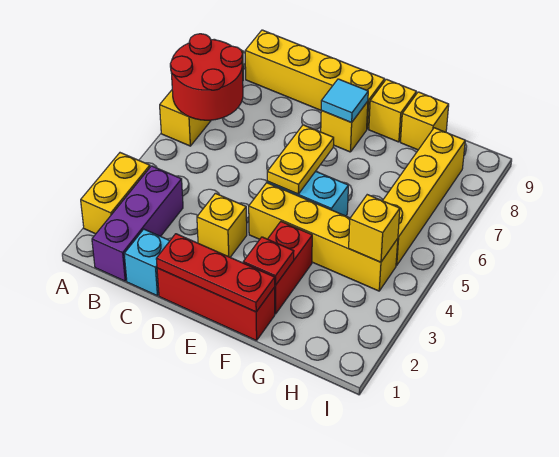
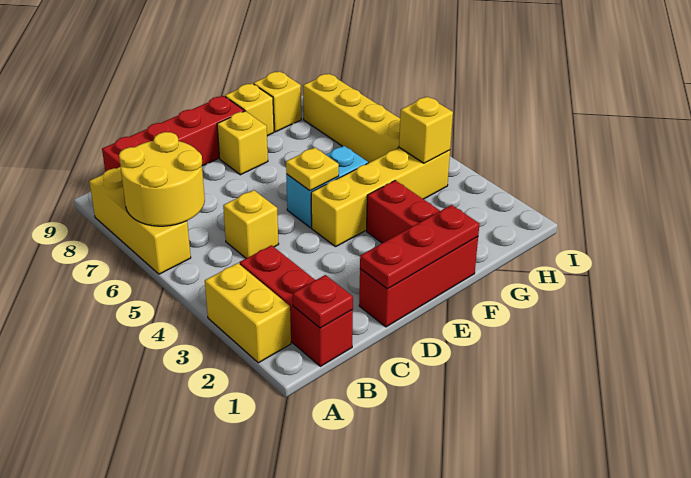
red 2x2 round brick [170,34,243,120] -> yellow 2x2 round brick [119,132,205,226]
purple 1x3 brick [92,166,183,281] -> red 1x3 brick [239,245,353,366]
yellow 1x4 brick [245,30,385,129] -> red 1x4 brick [102,96,244,172]
cyan 1x1 brick [124,229,170,296] -> none
yellow 1x1 brick [197,193,247,257] -> yellow 1x1 brick moved to [223,190,279,258]
yellow 1x2 plate [267,125,334,194] -> yellow 1x1 plate [286,148,339,191]
cyan 1x1 tile [321,79,368,123] -> none
red 1x1 plate [243,237,294,285] -> red 1x1 plate moved to [293,275,353,328]

